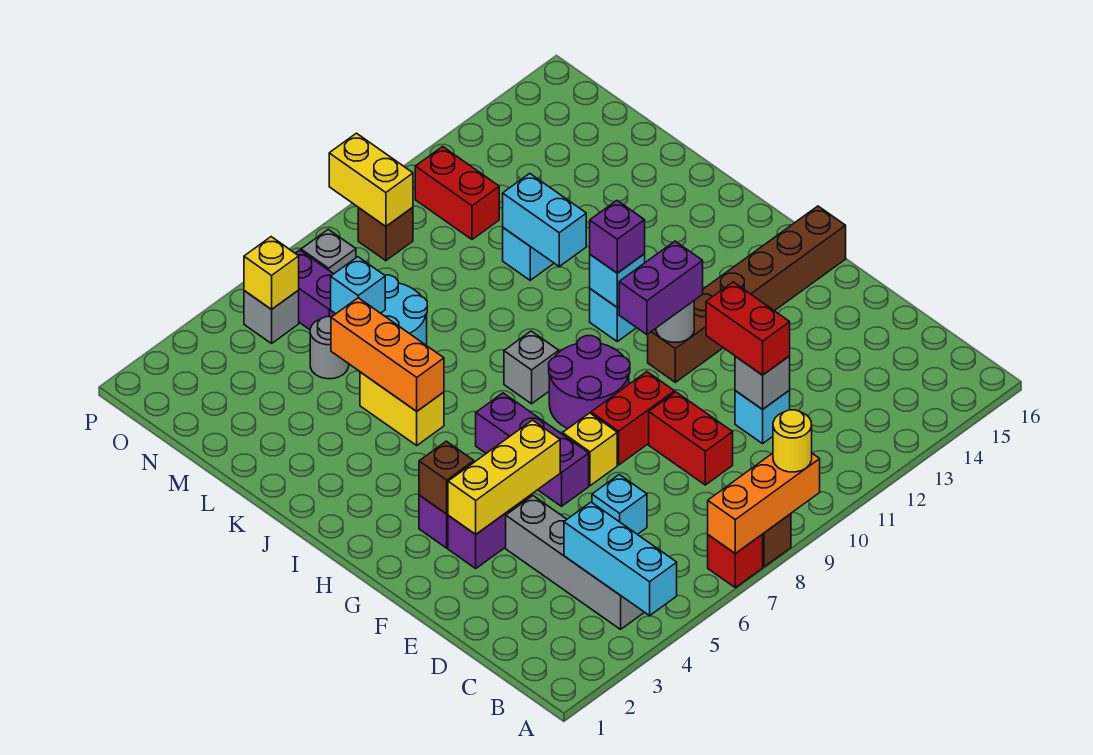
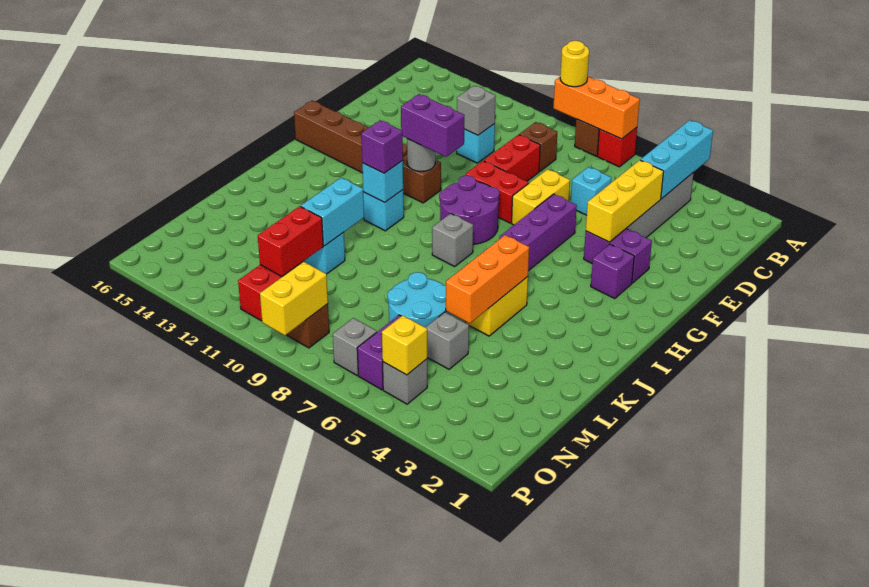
red 1x2 brick [706,282,790,375] -> red 1x2 brick moved to [258,206,323,277]
yellow 1x3 brick [448,420,560,534] -> yellow 1x3 brick turned to [586,160,664,242]
yellow 1x1 brick [562,413,617,486] -> yellow 1x2 brick [512,169,570,225]
brown 1x1 brick [419,441,474,514] -> brown 1x1 brick moved to [519,122,557,171]
grey 1x1 round brick [310,317,349,379] -> grey 1x1 brick [426,312,469,369]
cyan 1x1 brick [331,257,385,314] -> none

